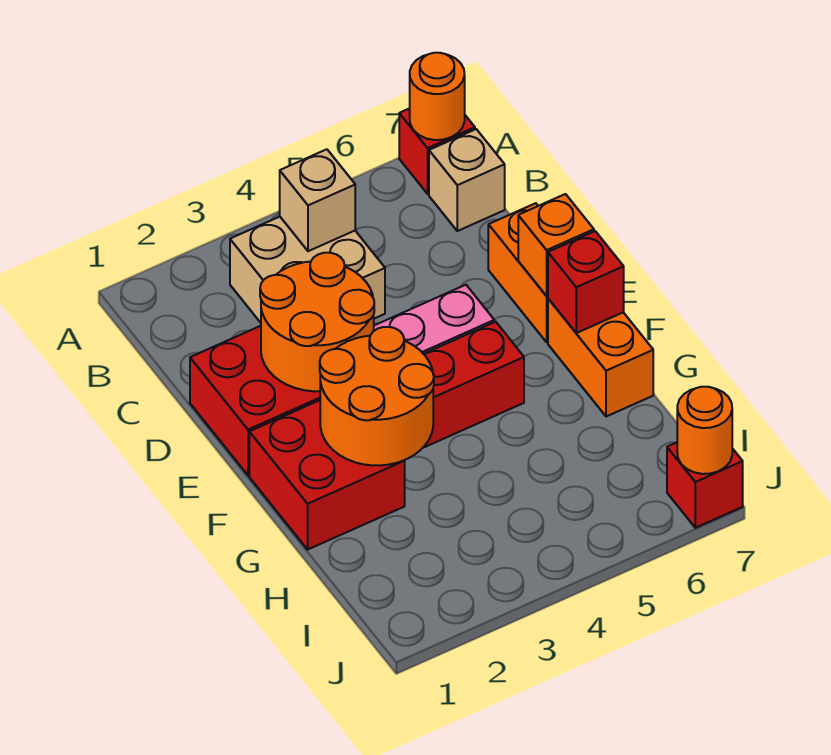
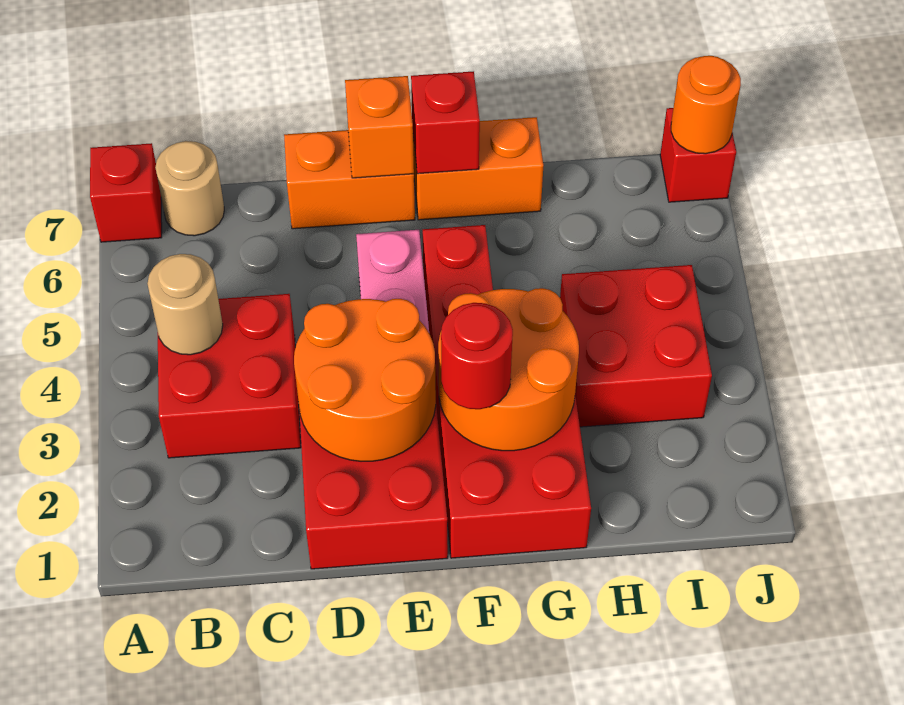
orange 1x1 round brick [410,53,465,140] -> none
tan 2x2 brick [230,217,385,323] -> red 2x2 brick [158,294,301,458]
tan 1x1 brick [280,149,355,251] -> tan 1x1 round brick [147,254,223,355]
tan 1x1 brick [429,129,505,231] -> tan 1x1 round brick [155,141,224,236]
none -> red 1x1 round brick [441,303,513,409]
none -> red 2x2 brick [560,265,712,427]

